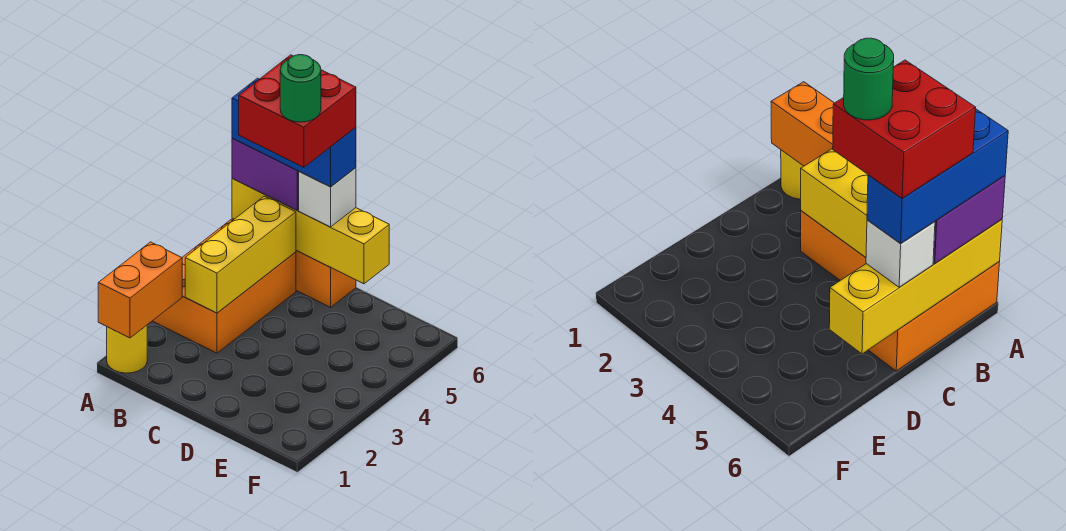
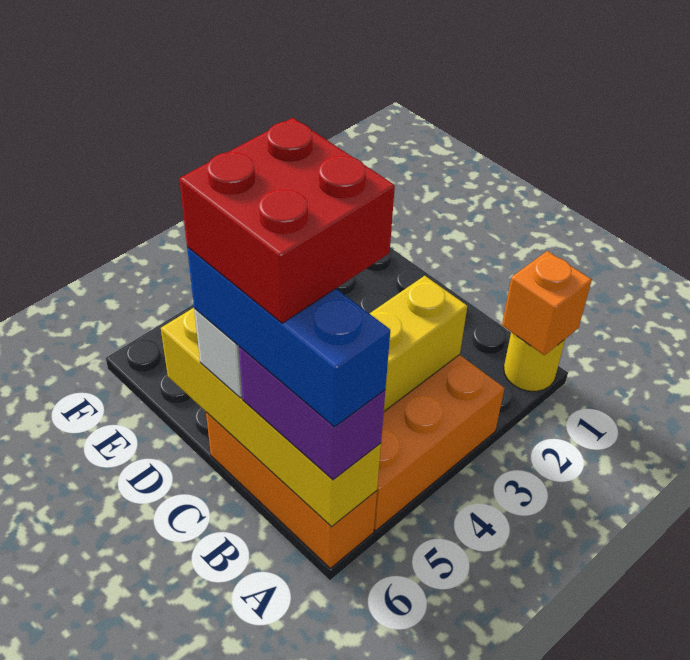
orange 1x2 brick [98,242,182,338] -> orange 1x1 brick [502,251,592,355]
green 1x1 round brick [280,55,321,122] -> none

